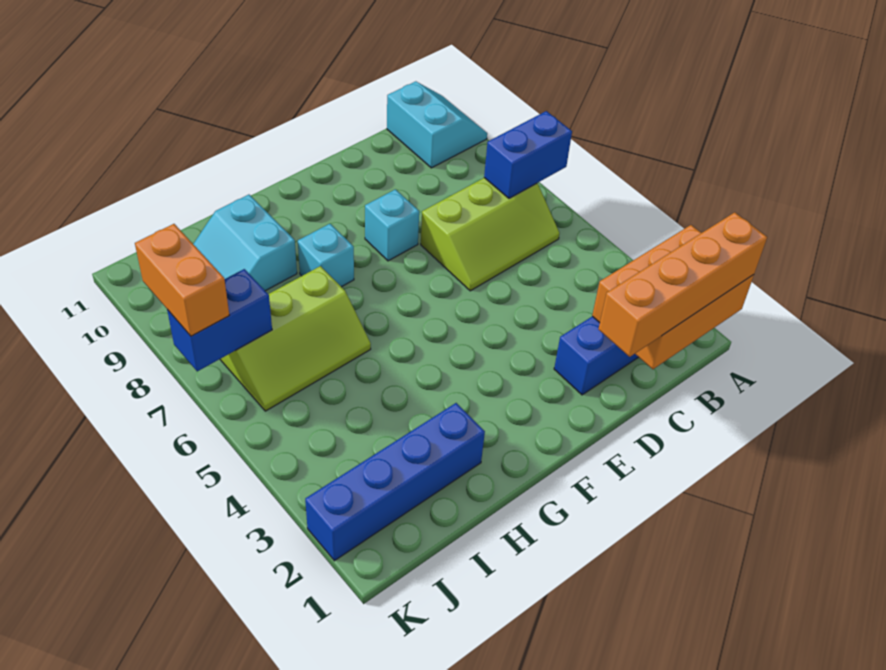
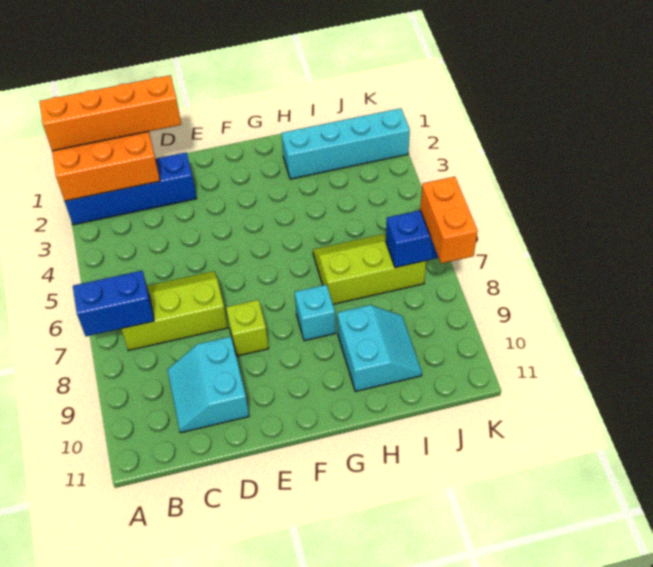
cyan 2x2 slope [387,81,487,168] -> cyan 2x2 slope moved to [167,337,249,433]
cyan 1x1 brick [365,189,419,261] -> lime 1x1 brick [226,300,269,356]
blue 1x4 brick [305,403,485,561] -> cyan 1x4 brick [281,108,410,179]

